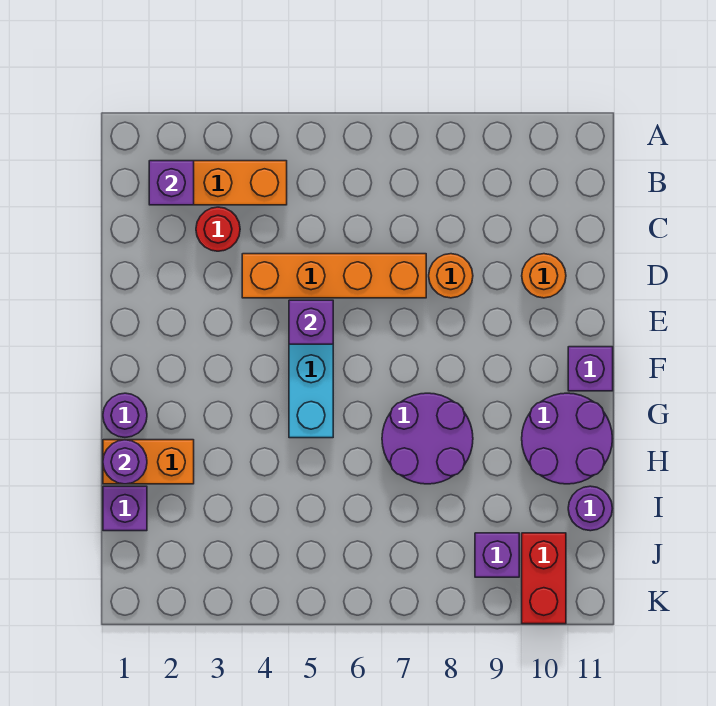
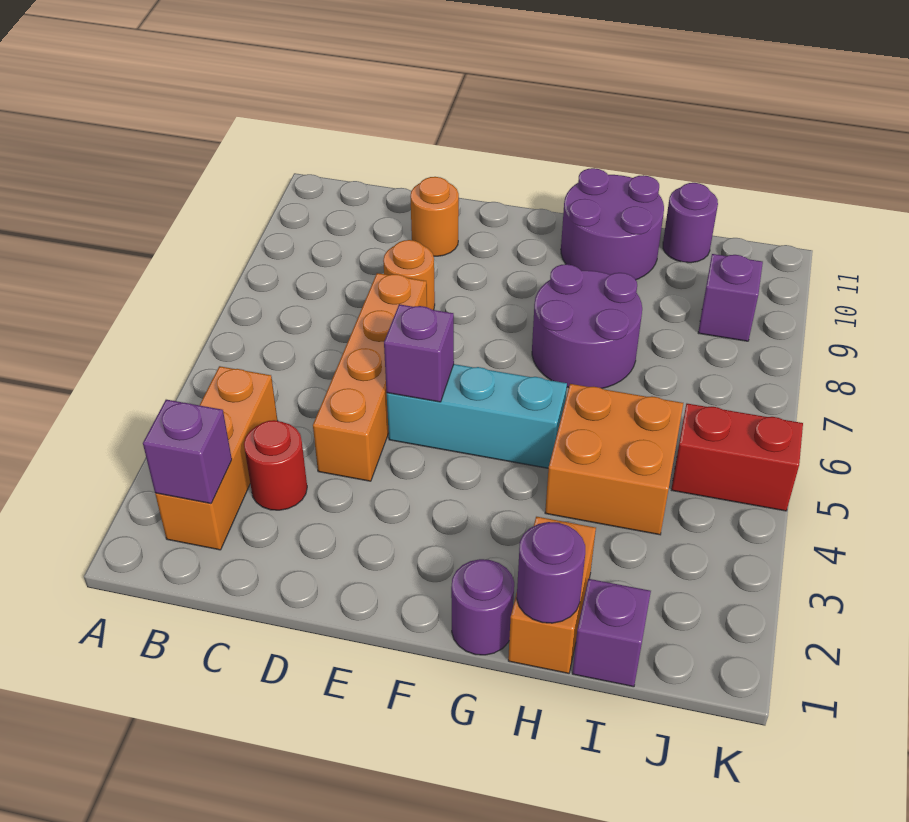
purple 1x1 brick [568,347,613,391] -> none
none -> orange 2x2 brick [545,384,683,535]
red 1x2 brick [522,533,566,624] -> red 1x2 brick moved to [671,404,803,511]

